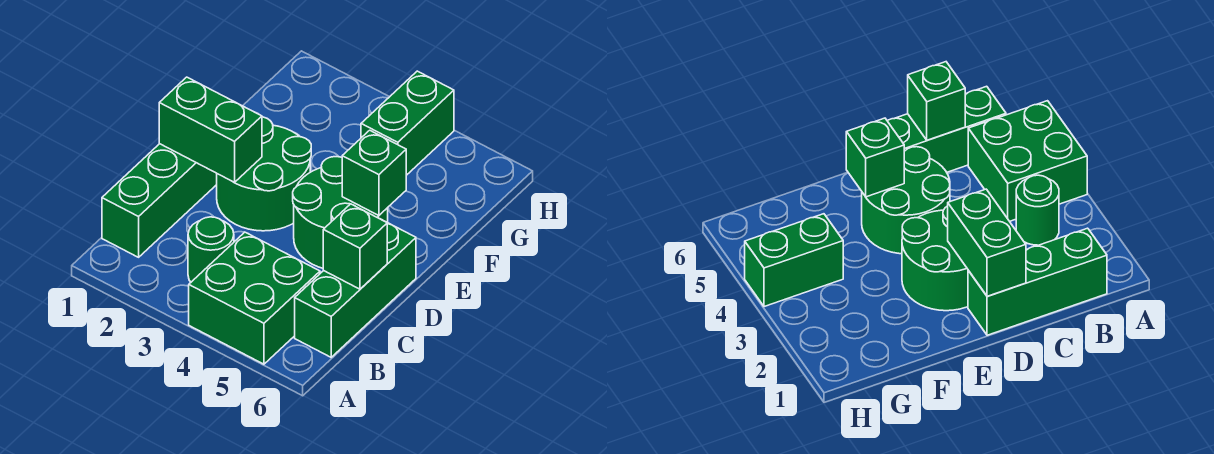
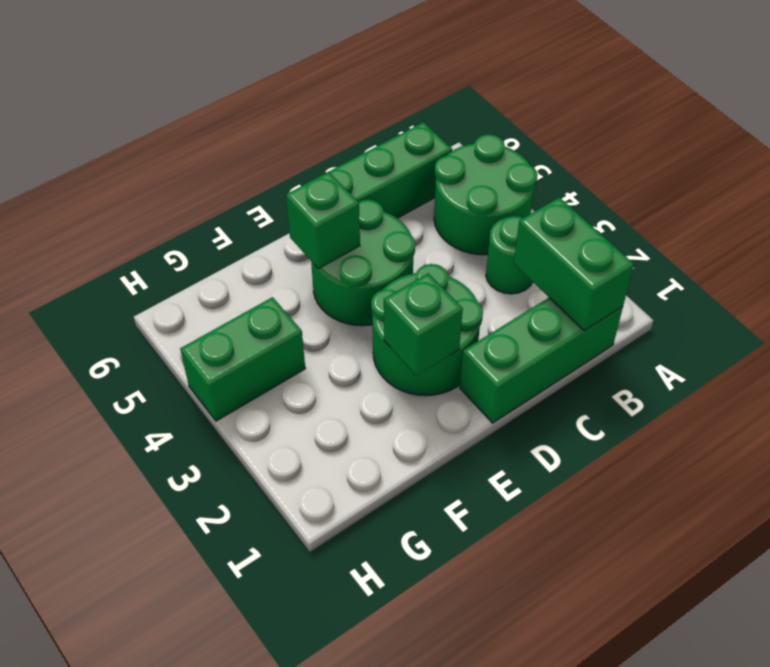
green 2x2 brick [189,232,320,364] -> green 2x2 round brick [434,134,538,255]
green 1x1 brick [323,204,387,289] -> green 1x1 brick moved to [384,273,463,376]
green 1x2 brick [159,77,262,182] -> green 1x2 brick moved to [514,197,634,331]

